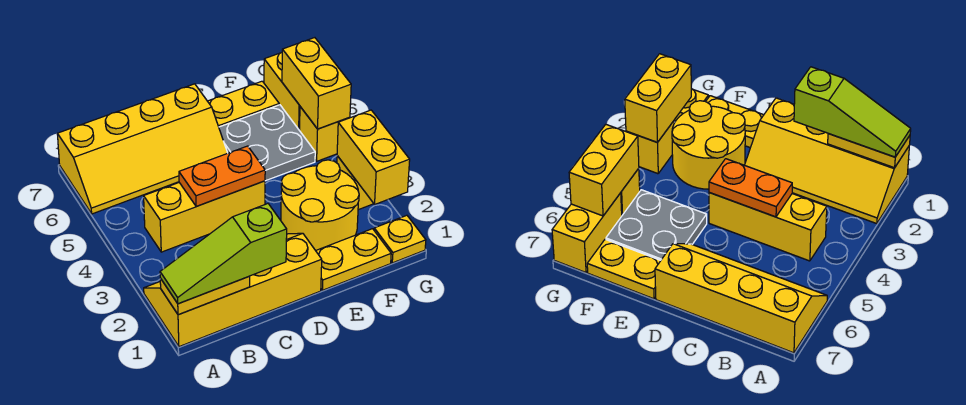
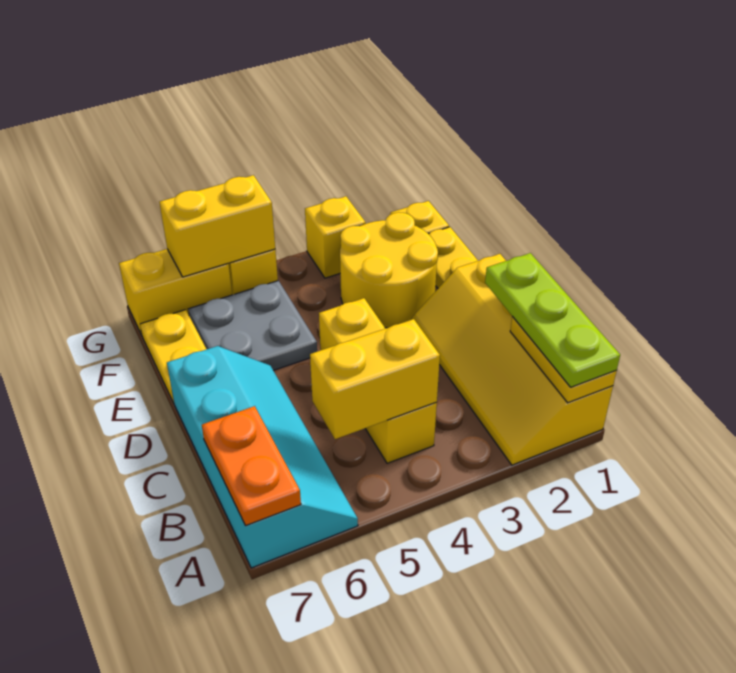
lime 1x3 slope [160,204,287,304] -> lime 1x3 plate [485,253,620,387]
yellow 2x4 slope [57,84,227,214] -> cyan 2x4 slope [167,346,358,568]
orange 1x2 plate [179,146,265,207] -> orange 1x2 plate moved to [202,406,301,526]
yellow 1x2 brick [337,110,410,204] -> yellow 1x2 brick moved to [310,319,440,439]

